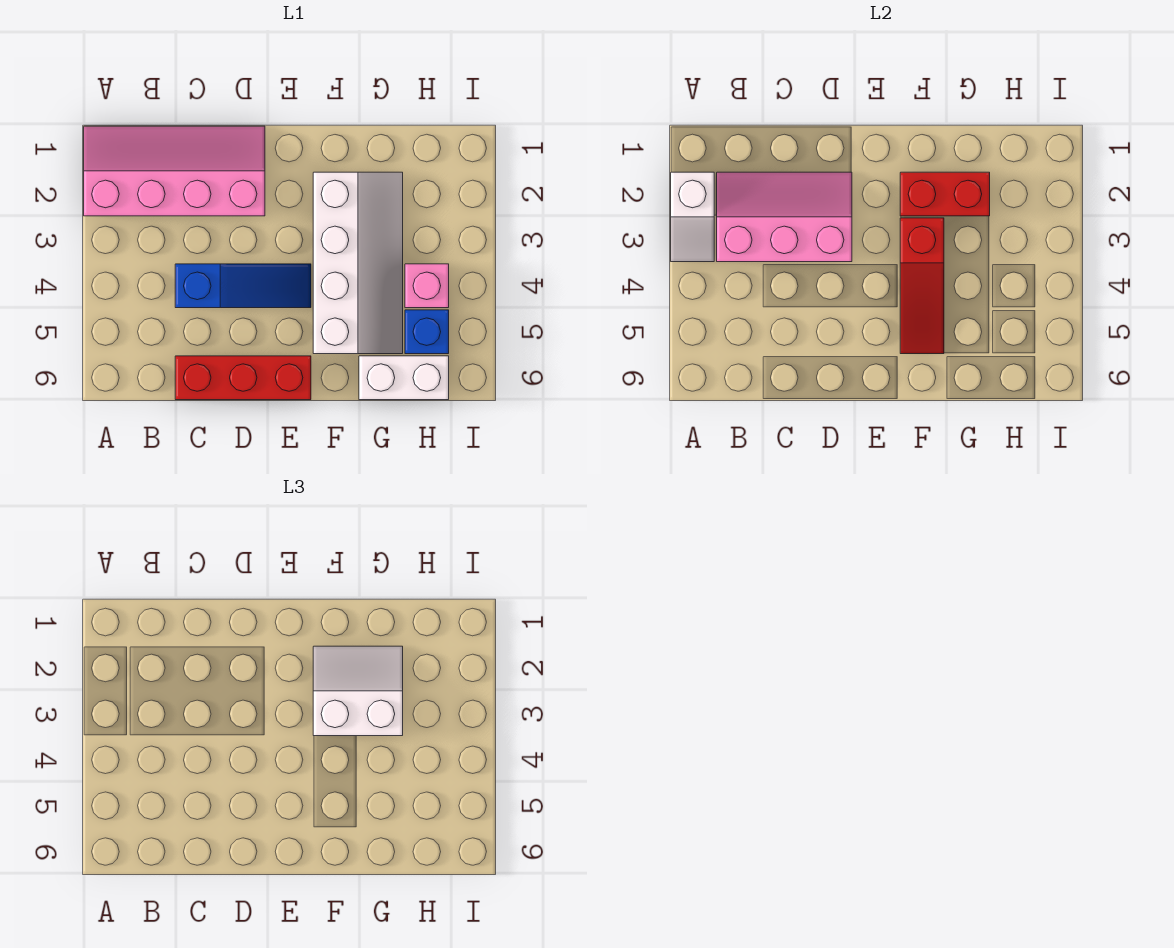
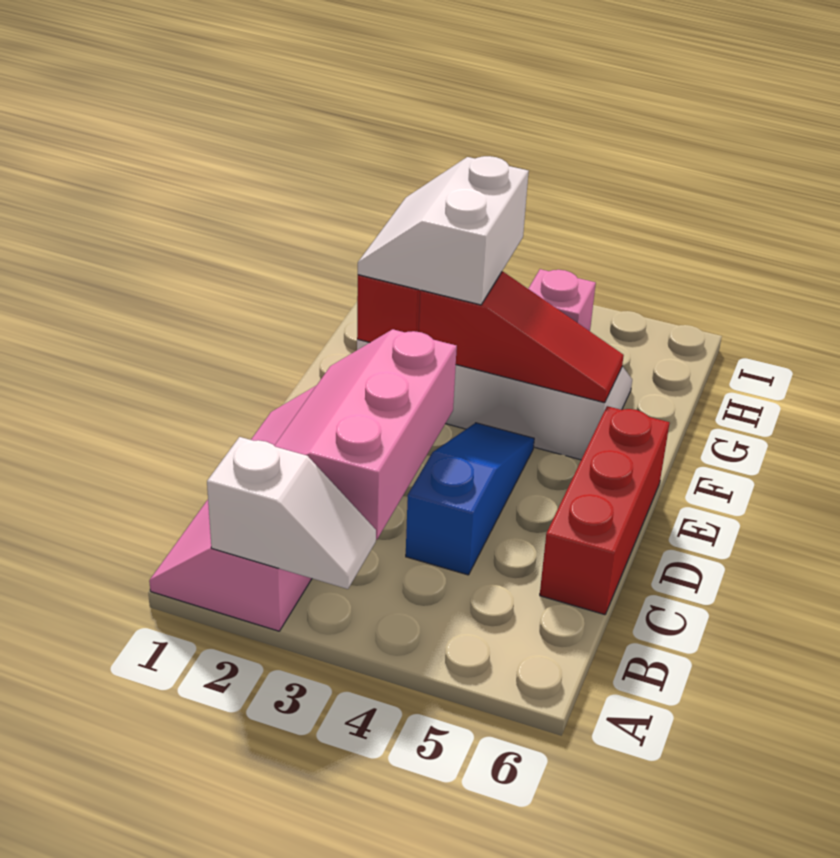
white 1x2 brick [359,356,449,400] -> none
blue 1x1 brick [405,310,449,354] -> none

